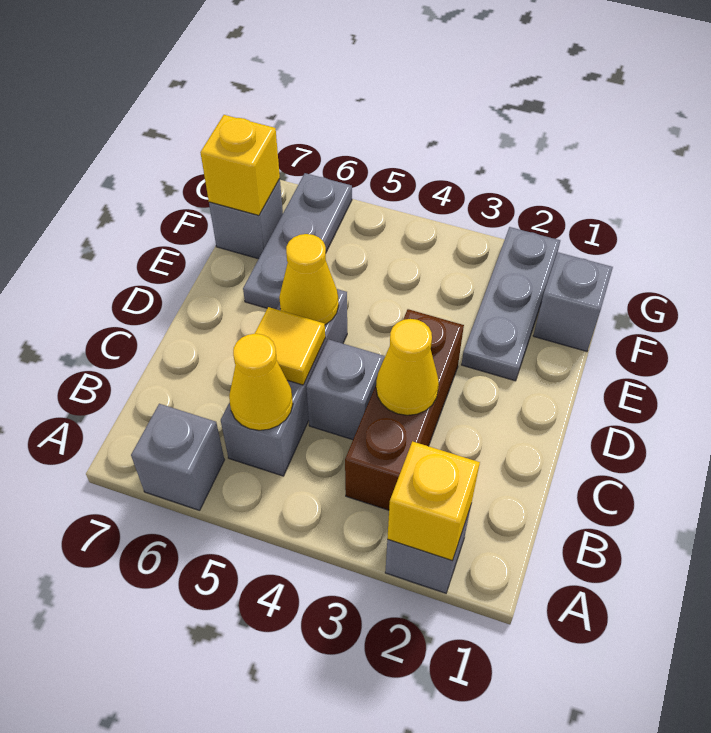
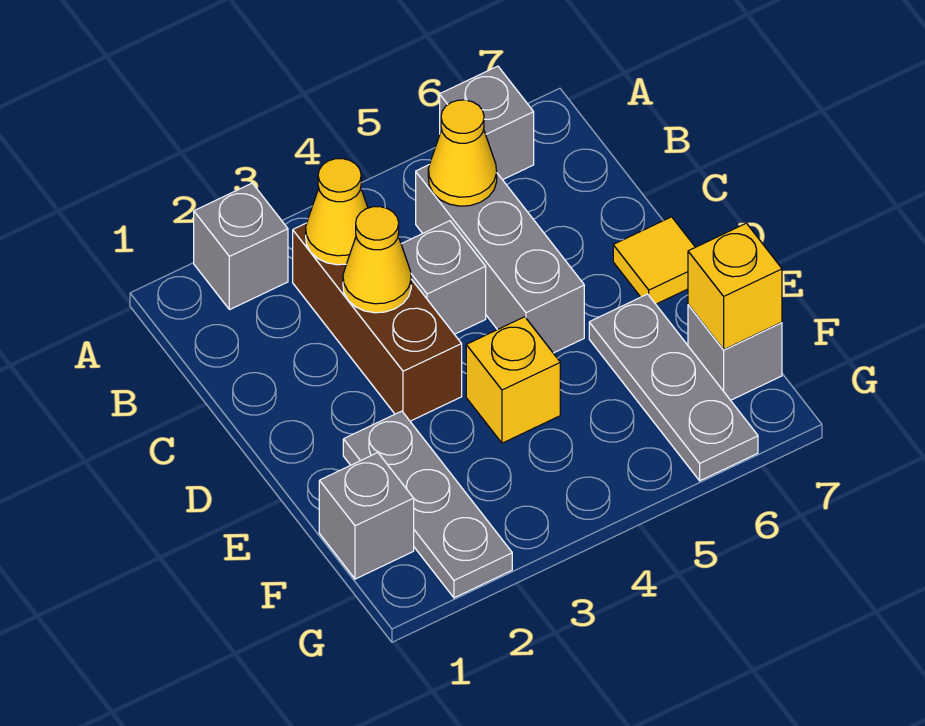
yellow 1x1 brick [387,441,480,561] -> yellow 1x1 brick moved to [466,317,560,443]
yellow 1x1 tile [255,307,325,385] -> yellow 1x1 tile moved to [613,217,695,304]
yellow 1x1 cone [279,234,339,325] -> yellow 1x1 cone moved to [306,159,368,265]

